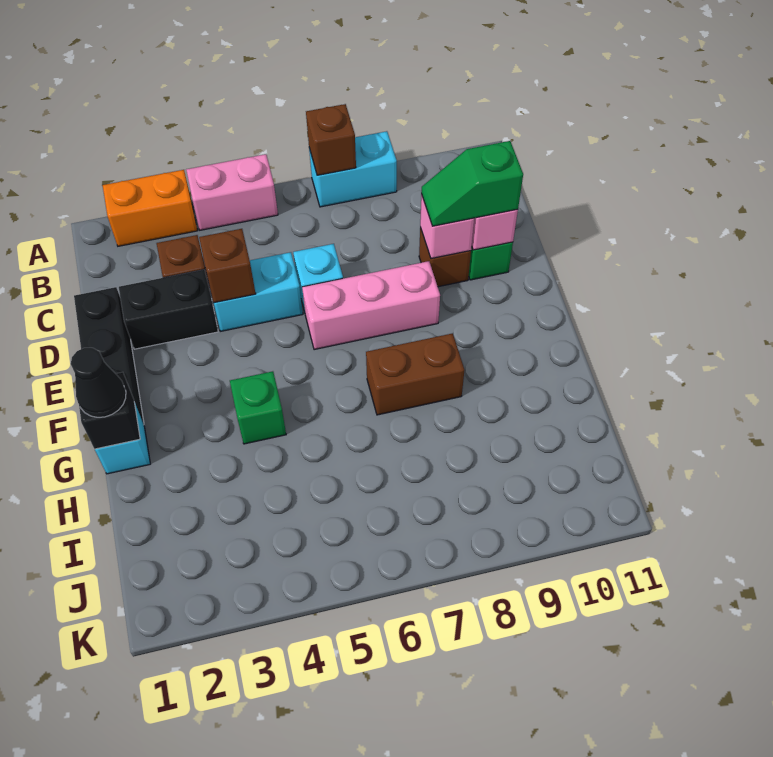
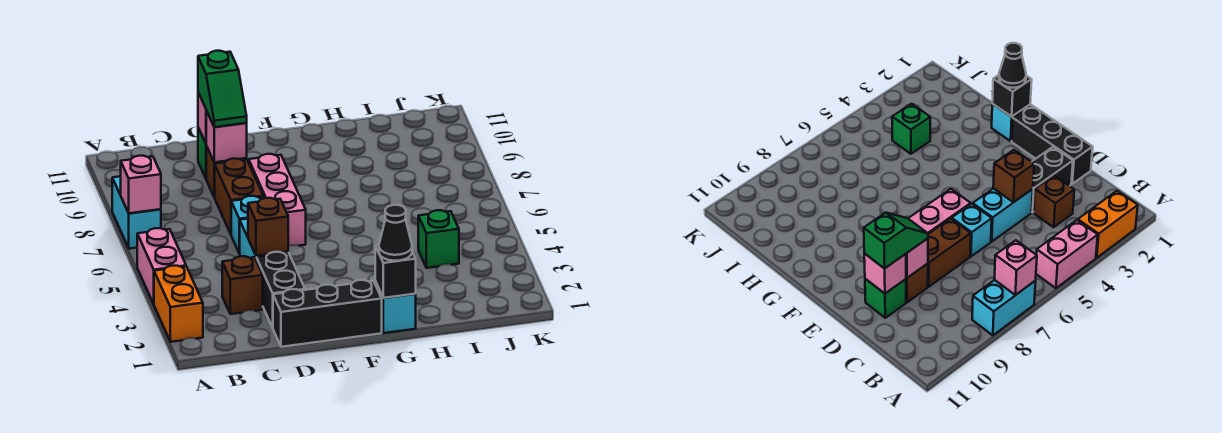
brown 1x1 brick [306,104,356,175] -> pink 1x1 brick [121,156,161,213]
green 1x1 brick [230,371,286,444] -> green 1x1 brick moved to [418,210,459,268]
brown 1x2 brick [366,333,464,415] -> brown 1x2 brick moved to [214,159,263,234]

